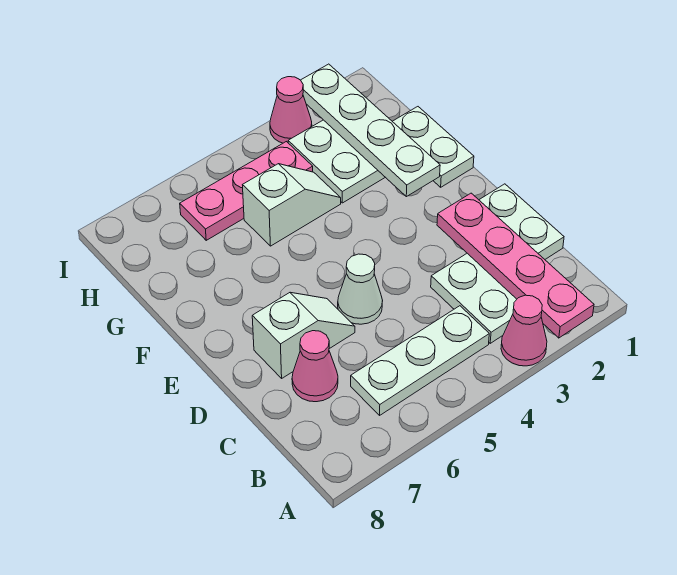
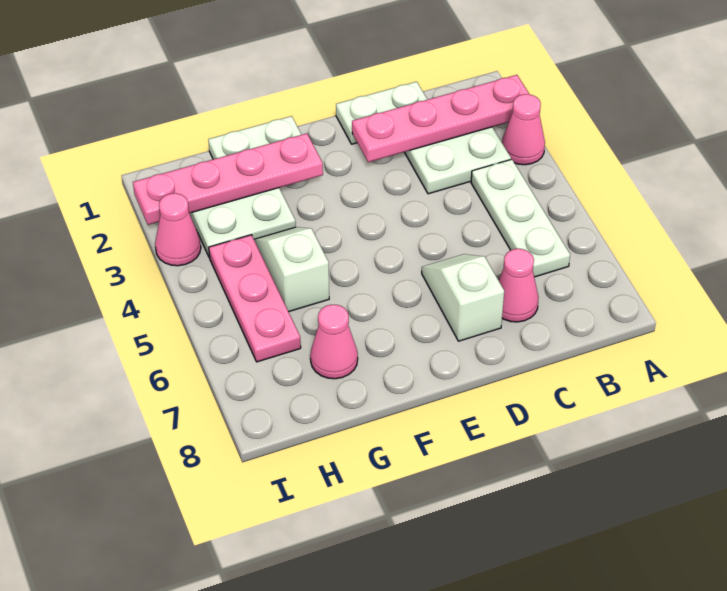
white 1x1 cone [338,254,383,324] -> none
white 1x4 plate [301,64,440,197] -> pink 1x4 plate [133,133,323,225]
none -> pink 1x1 cone [310,305,358,379]

